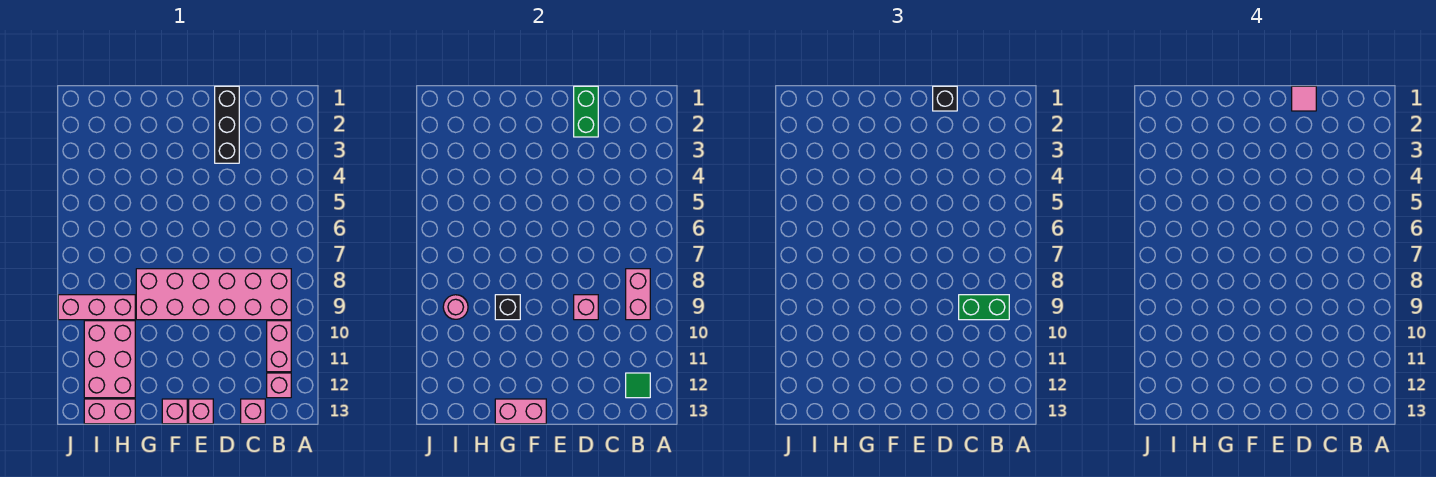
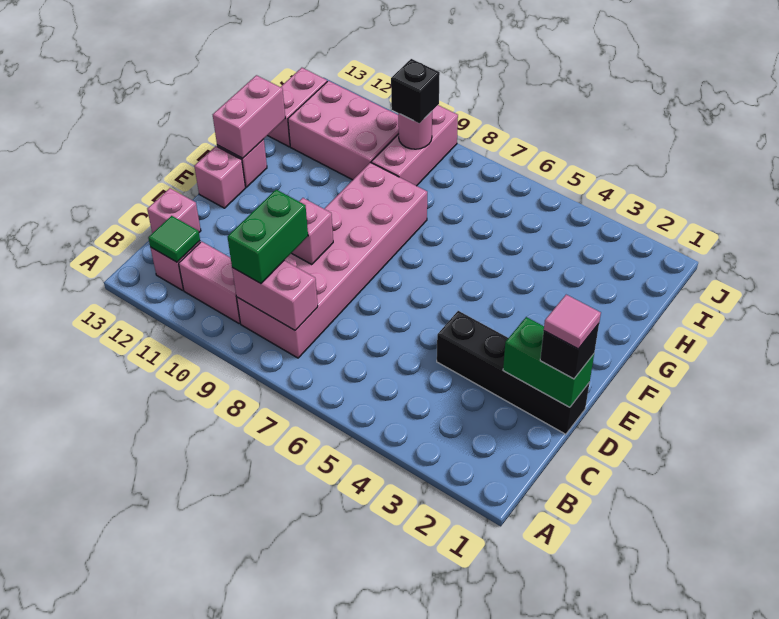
black 1x3 brick [215,86,239,163] -> black 1x4 brick [437,311,590,434]
black 1x1 brick [495,295,520,320] -> black 1x1 brick moved to [391,59,440,123]

